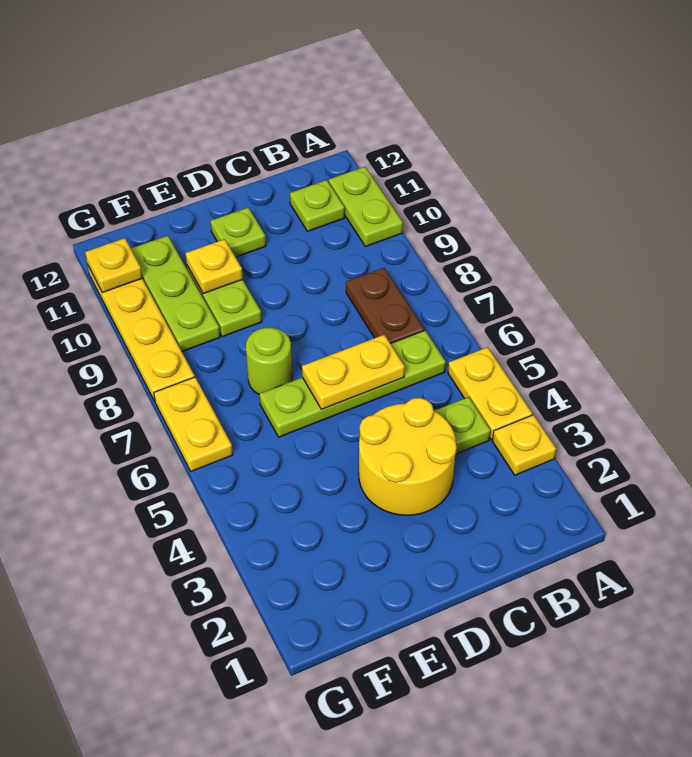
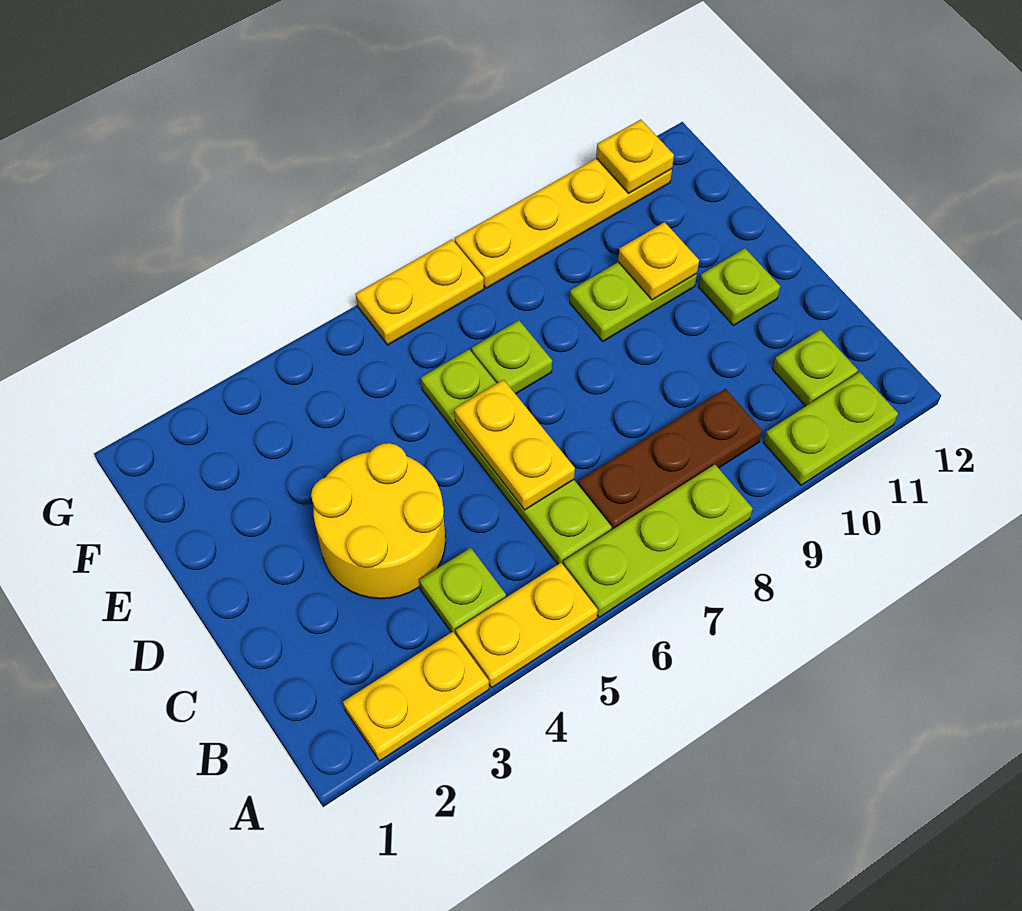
yellow 1x1 plate [492,415,556,475] -> yellow 1x2 plate [343,632,489,761]
brown 1x2 plate [346,268,424,344] -> brown 1x3 plate [578,389,762,530]
lime 1x1 round brick [246,328,292,394] -> lime 1x1 plate [472,320,552,394]
lime 1x3 plate [131,236,220,352] -> lime 1x3 plate moved to [563,465,753,617]

